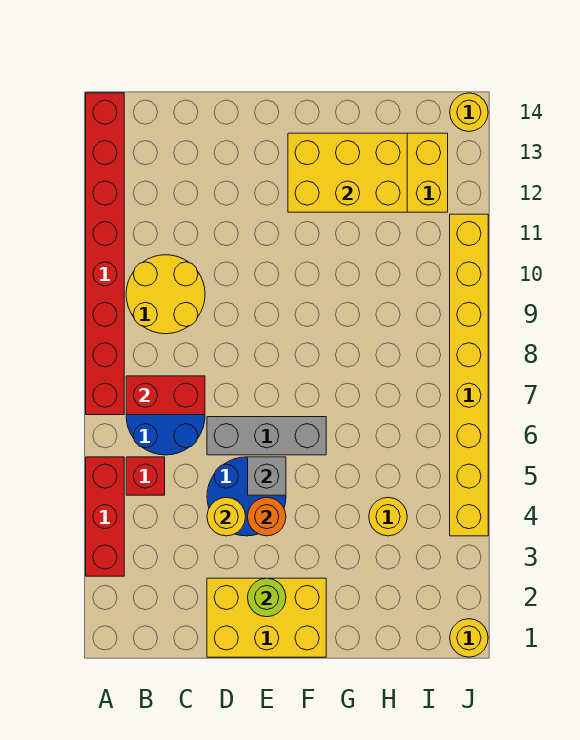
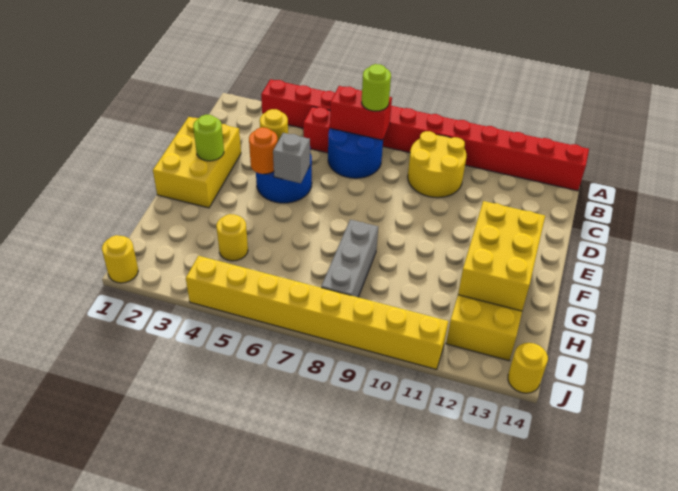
red 1x2 brick [126,376,205,415] -> red 1x2 brick turned to [330,86,392,140]
none -> lime 1x1 round brick [362,64,391,111]
grey 1x3 brick [207,417,326,455] -> grey 1x3 brick moved to [321,220,378,297]

